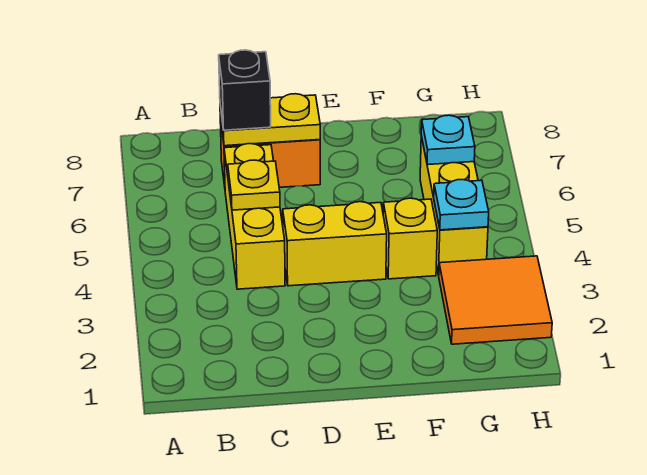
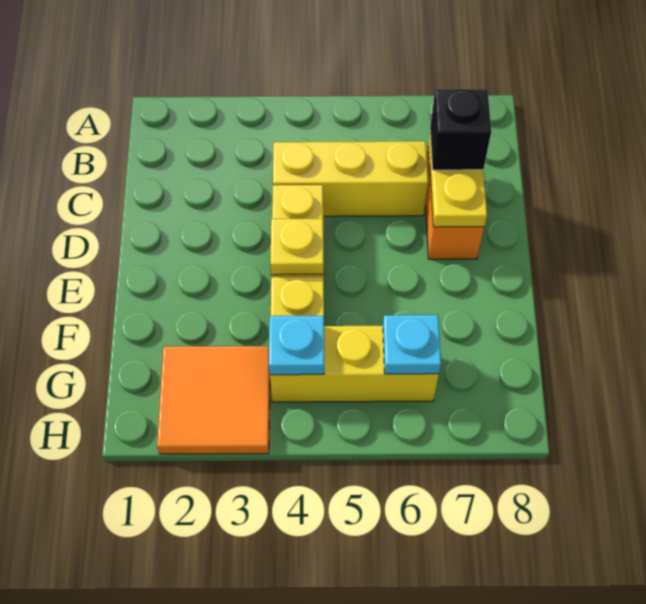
yellow 1x1 plate [228,160,280,210] -> yellow 1x1 plate moved to [271,218,324,275]

